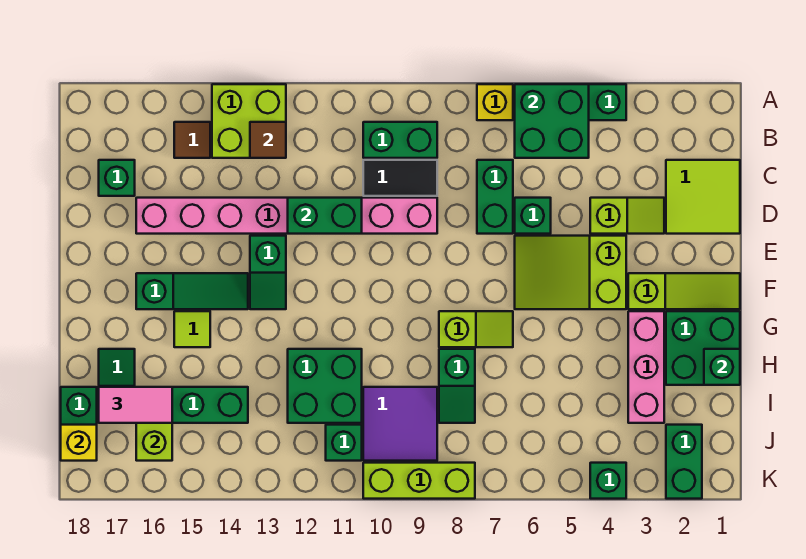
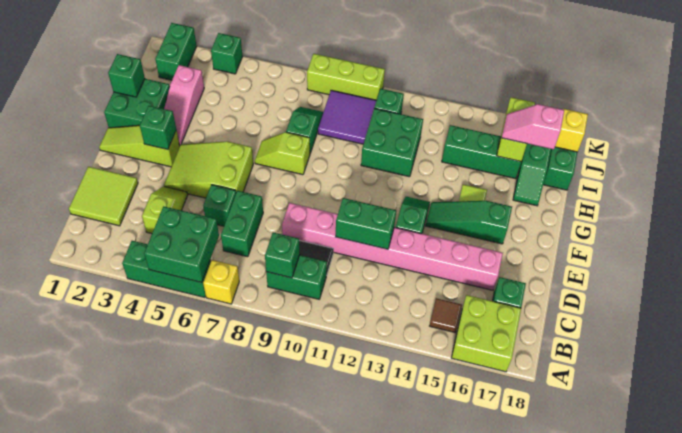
lime 2x2 brick [212,84,286,158] -> lime 2x2 brick moved to [452,295,521,372]
none -> green 1x1 brick [265,232,300,278]
brown 1x1 tile [250,122,286,158] -> none
lime 1x2 slope [590,198,664,234] -> lime 1x2 slope turned to [142,186,188,234]
lime 2x3 slope [515,236,626,309] -> lime 2x3 slope turned to [164,141,253,198]
none -> green 1x1 brick [140,106,176,149]
pink 1x3 brick [628,311,664,423] -> pink 1x3 slope [164,65,204,145]
pink 1x2 tile [99,387,172,423] -> pink 1x2 slope [502,104,564,149]

